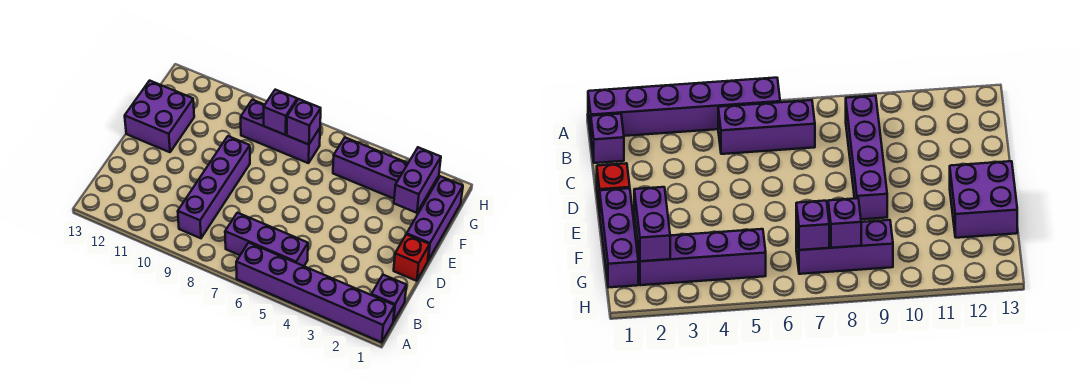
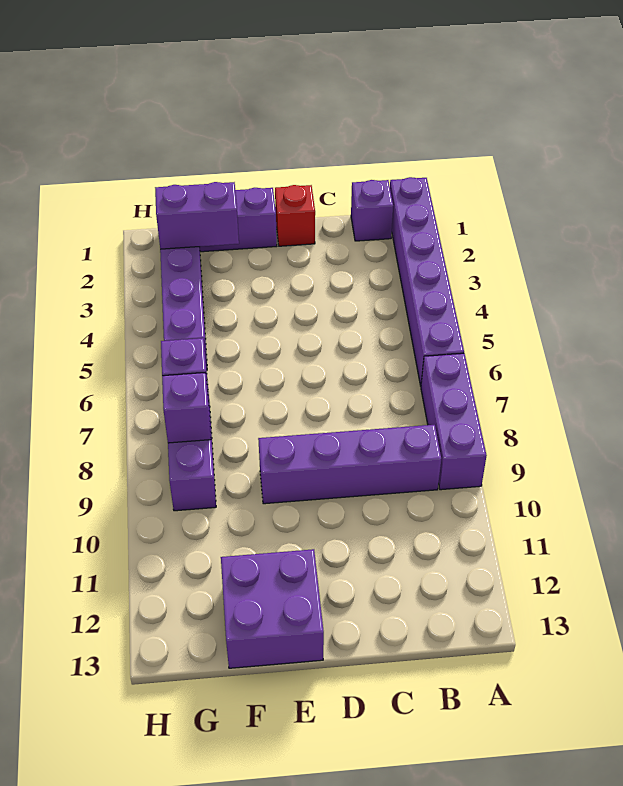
purple 1x3 brick [225,213,308,266] -> purple 1x3 brick moved to [421,353,487,490]

